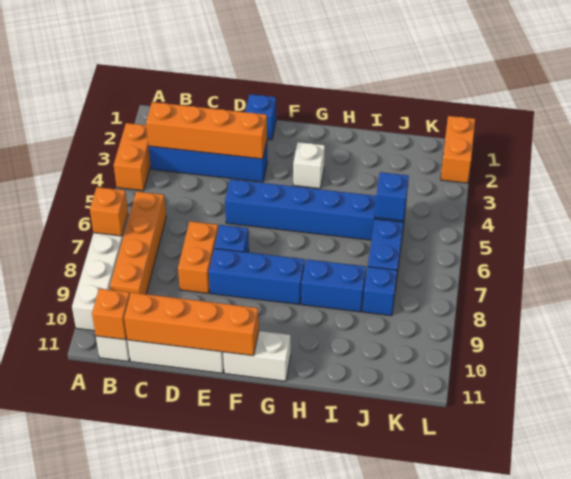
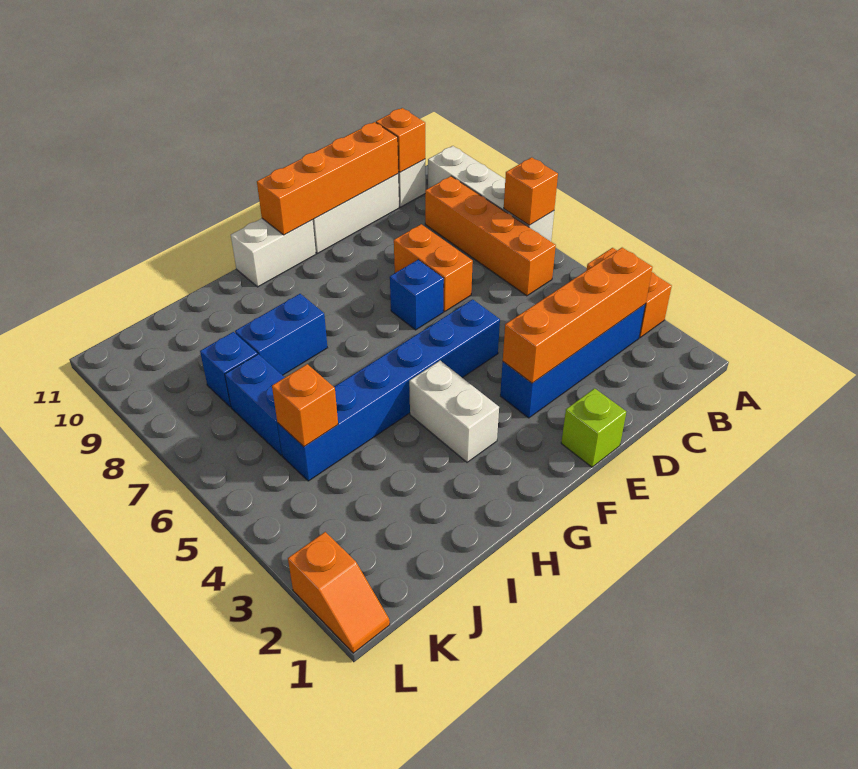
blue 1x1 brick [245,94,276,140] -> lime 1x1 brick [561,388,626,467]
blue 1x3 brick [209,248,304,305] -> none
white 1x1 brick [293,142,325,189] -> white 1x2 brick [409,361,499,462]
blue 1x1 brick [375,172,409,221] -> orange 1x1 brick [272,364,338,447]
orange 1x2 brick [441,116,475,183] -> orange 1x2 slope [288,532,390,653]

